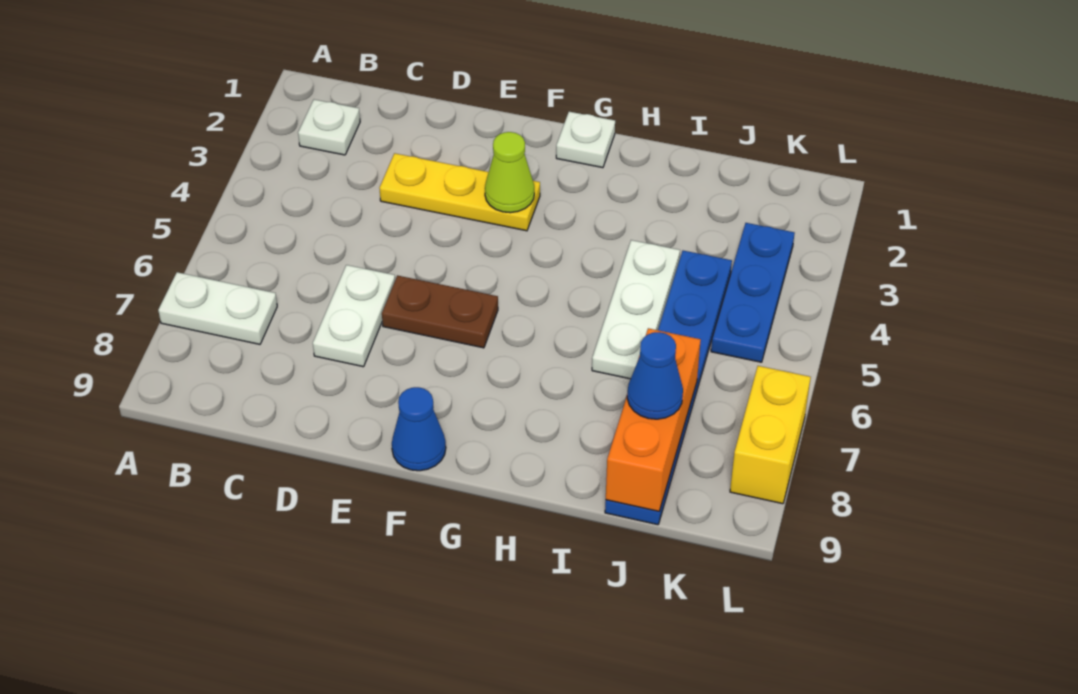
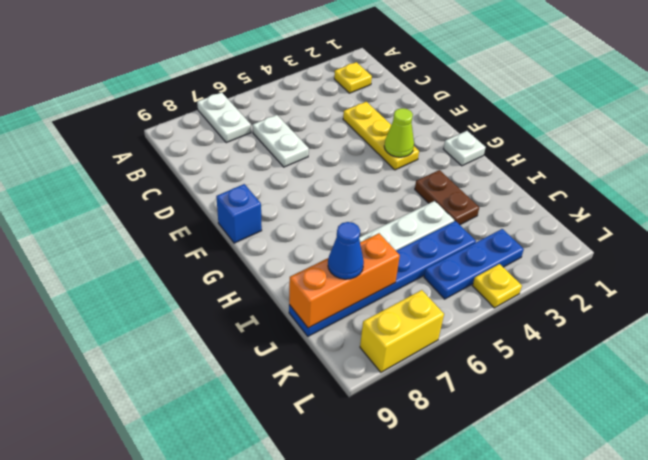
white 1x1 plate [298,100,360,155] -> yellow 1x1 plate [334,62,372,93]
white 1x2 plate [313,265,395,367] -> white 1x2 plate turned to [253,115,309,167]
brown 1x2 plate [382,275,498,348] -> brown 1x2 plate moved to [415,170,479,225]
blue 1x1 cone [392,387,446,471] -> blue 1x1 brick [216,184,262,243]
none -> yellow 1x1 plate [473,264,522,308]

